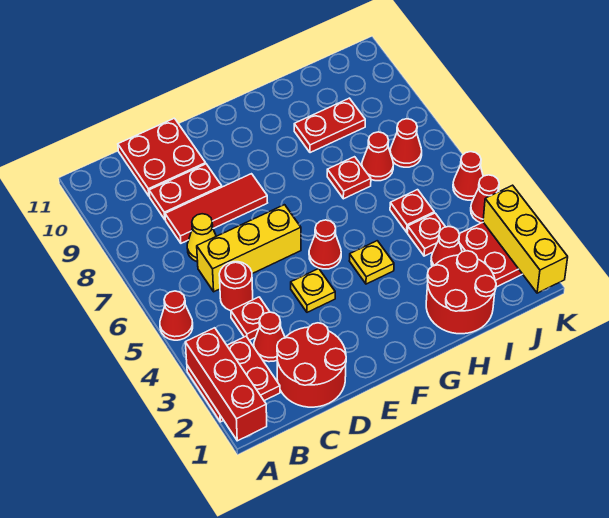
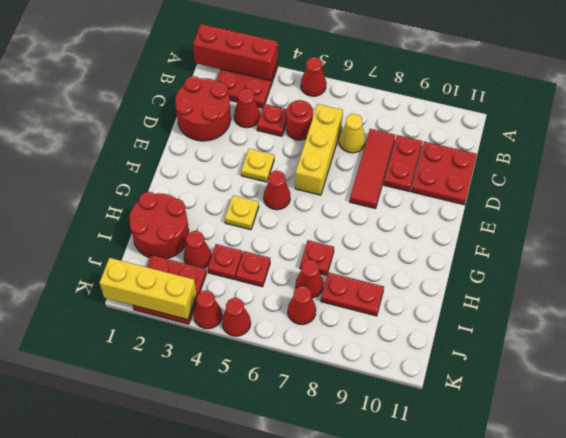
red 1x2 plate [294,98,365,153] -> red 1x2 plate turned to [321,272,384,316]

